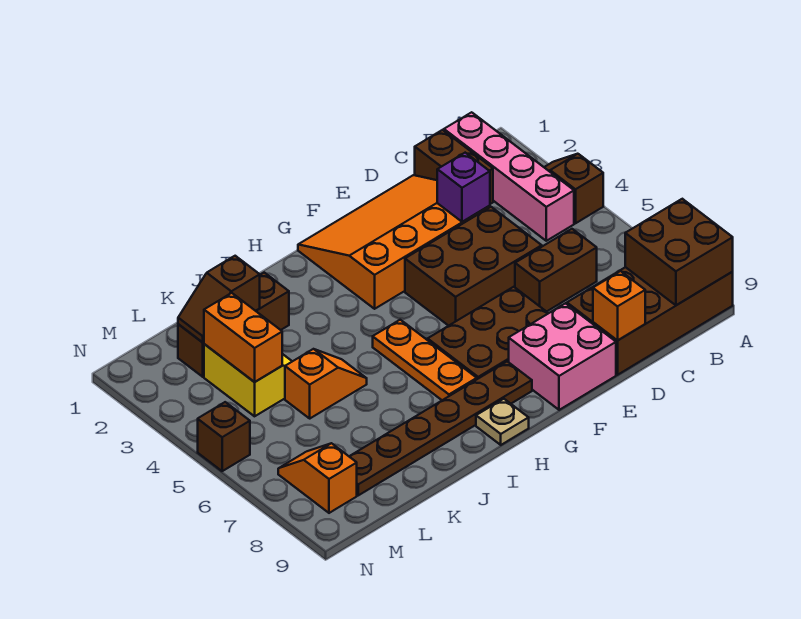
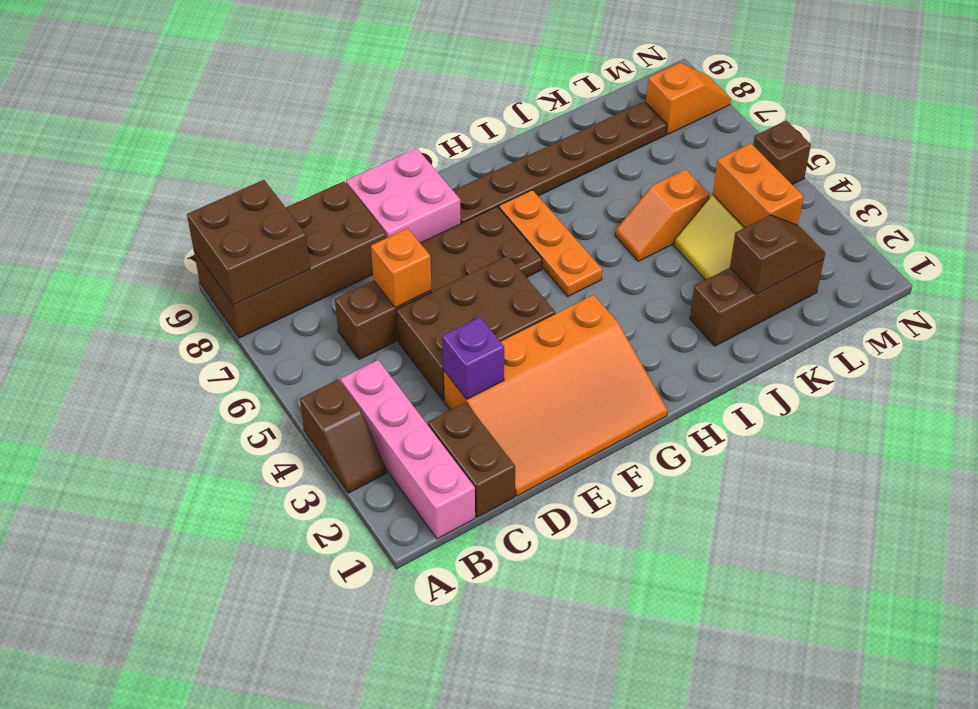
orange 1x1 brick [593,271,645,341] -> orange 1x1 brick moved to [371,228,432,308]
tan 1x1 plate [476,399,529,445] -> none
orange 1x2 slope [278,443,357,513] -> orange 1x2 slope turned to [646,63,731,134]

